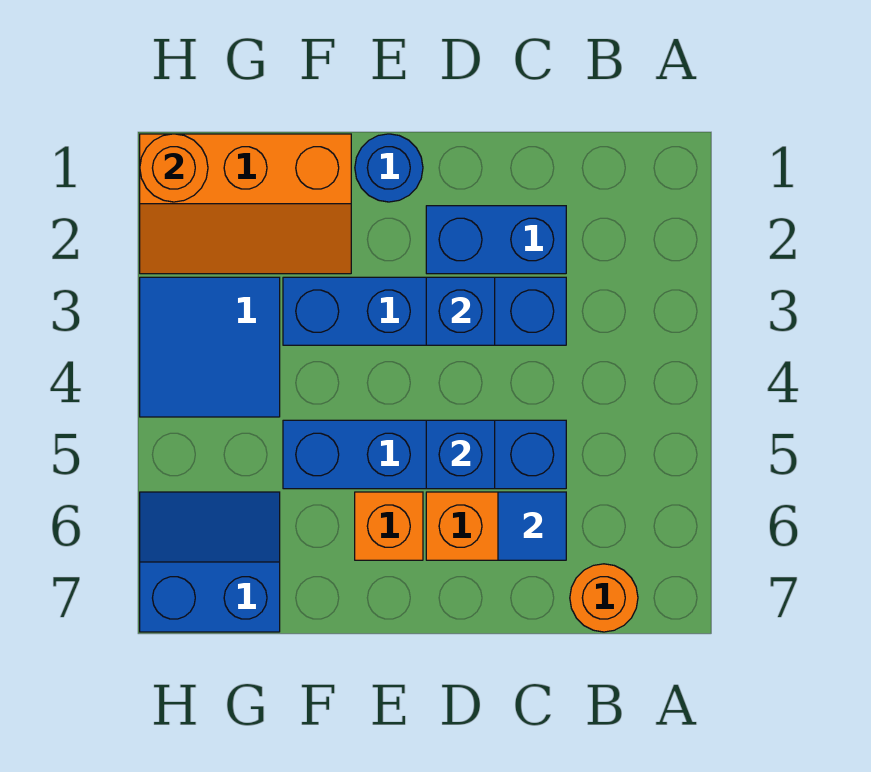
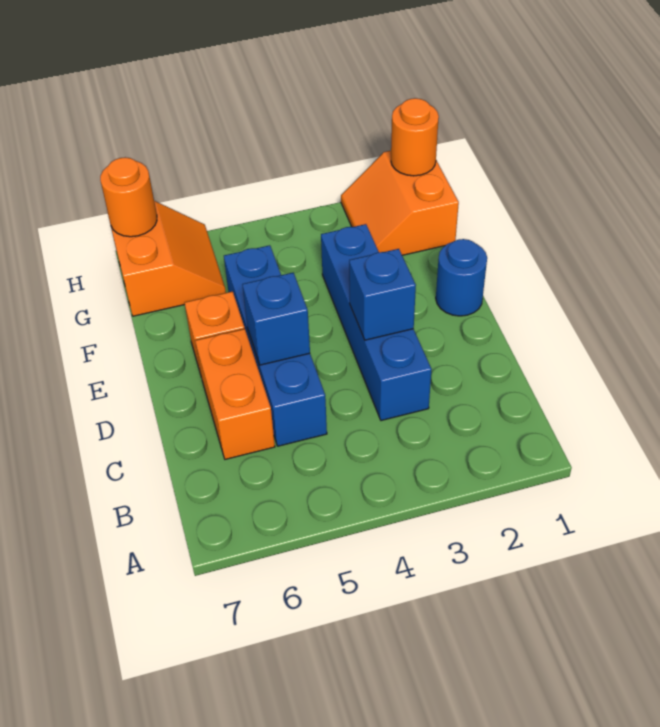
orange 1x1 round brick [570,564,638,632] -> orange 1x1 round brick moved to [100,157,157,237]
blue 1x2 brick [426,206,566,274] -> none
blue 1x1 tile [498,492,566,560] -> none
orange 2x3 slope [140,134,351,274] -> orange 2x2 slope [341,151,459,255]
blue 2x2 tile [140,277,280,417] -> none
blue 2x2 slope [140,492,280,632] -> orange 2x2 slope [111,201,226,316]

